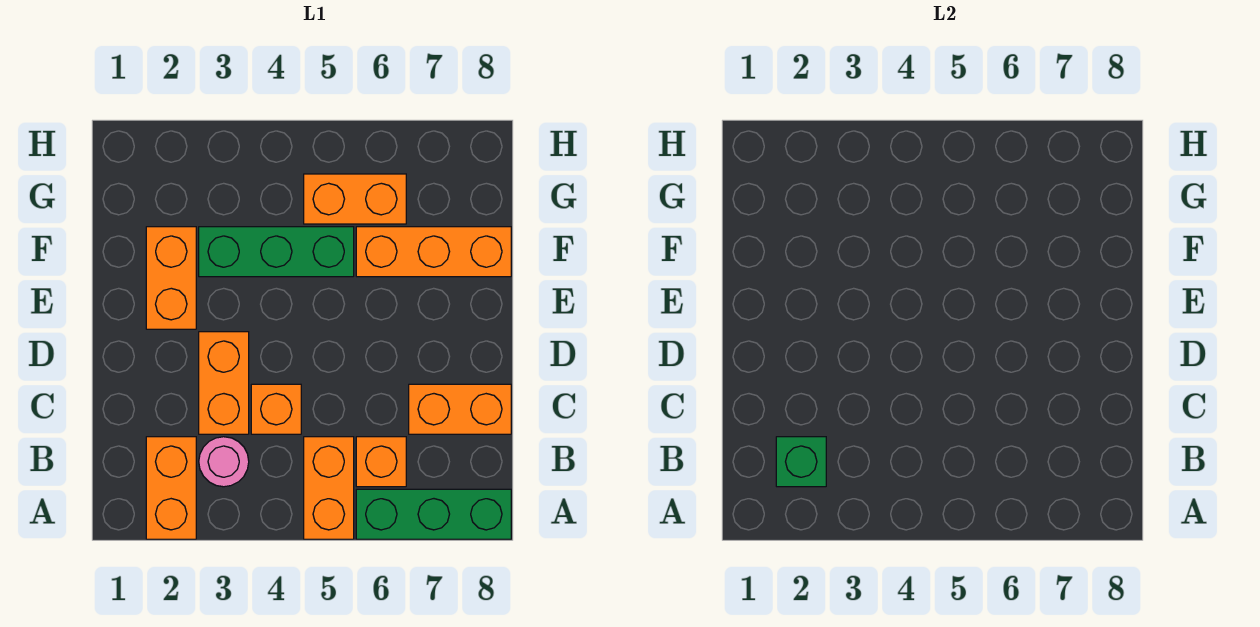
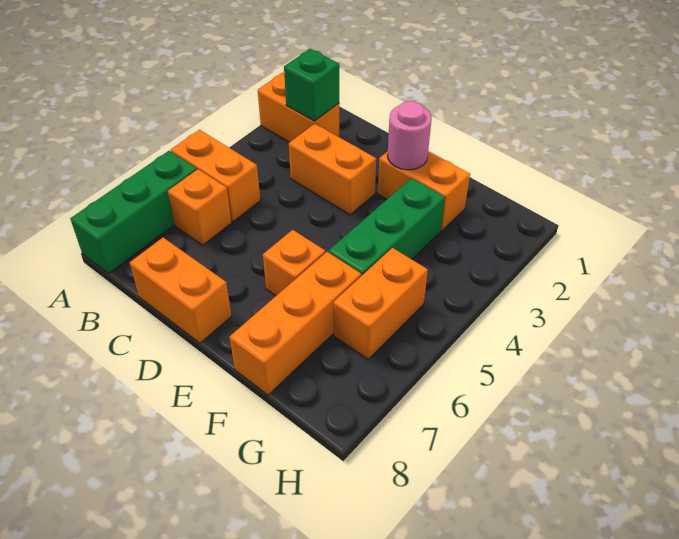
pink 1x1 round brick [199,437,249,487] -> pink 1x1 round brick moved to [387,101,432,170]
orange 1x1 brick [251,384,301,434] -> orange 1x1 brick moved to [263,230,325,296]
orange 1x2 brick [409,384,511,434] -> orange 1x2 brick turned to [130,238,232,343]

